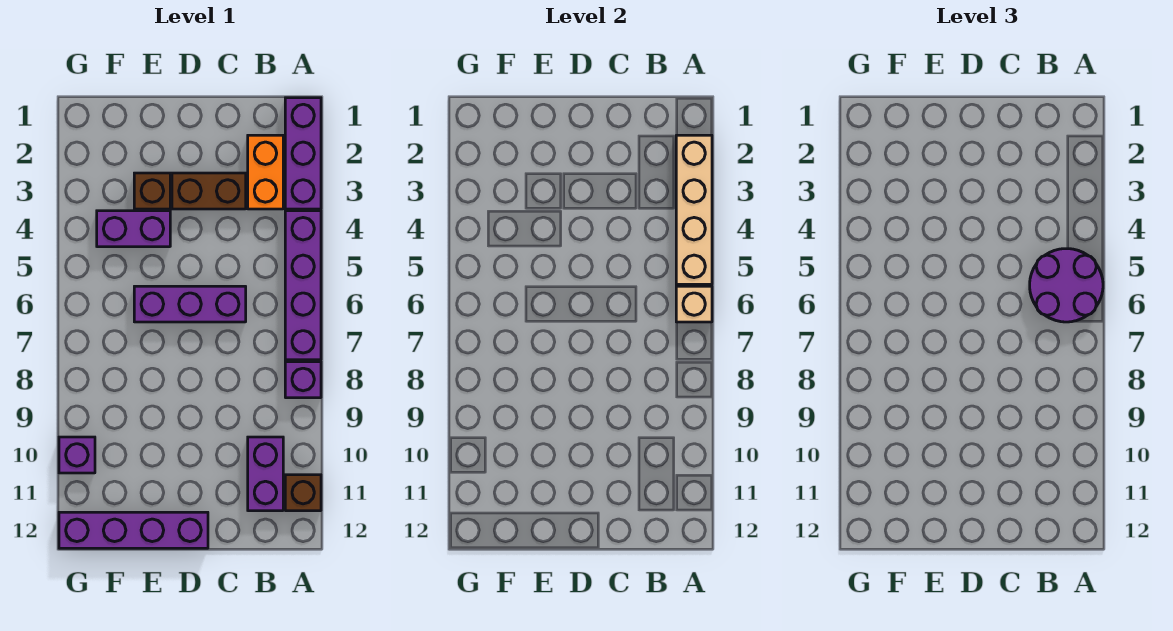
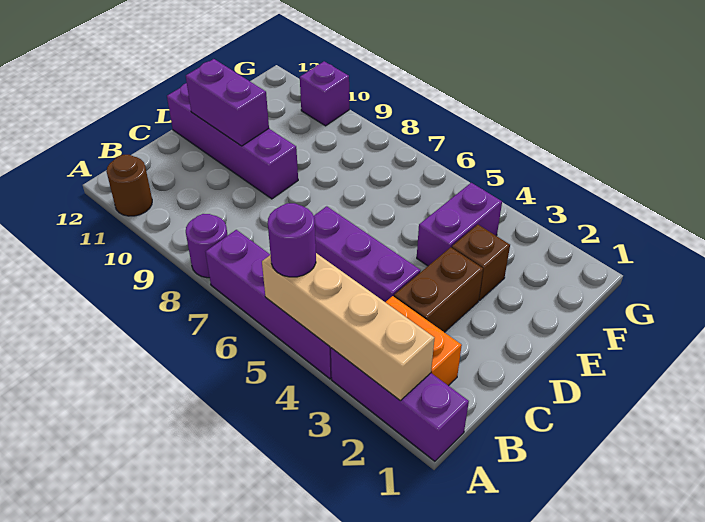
purple 2x2 round brick [1030,249,1103,322] -> purple 1x1 round brick [268,203,316,277]
tan 1x1 brick [676,286,712,322] -> none
purple 1x1 brick [285,362,321,398] -> purple 1x1 round brick [186,214,228,278]
brown 1x1 brick [285,475,321,511] -> brown 1x1 round brick [106,155,152,216]
purple 1x2 brick [248,437,283,511] -> purple 1x2 brick moved to [186,59,269,146]
purple 1x3 brick [134,286,246,322] -> purple 1x3 brick turned to [314,206,421,302]
purple 1x4 brick [59,512,208,548] -> purple 1x4 brick turned to [167,83,298,199]

